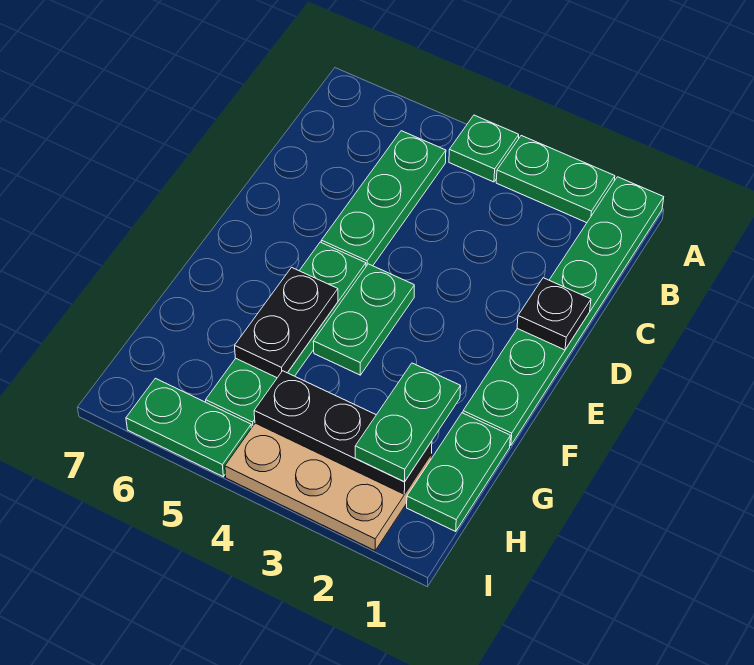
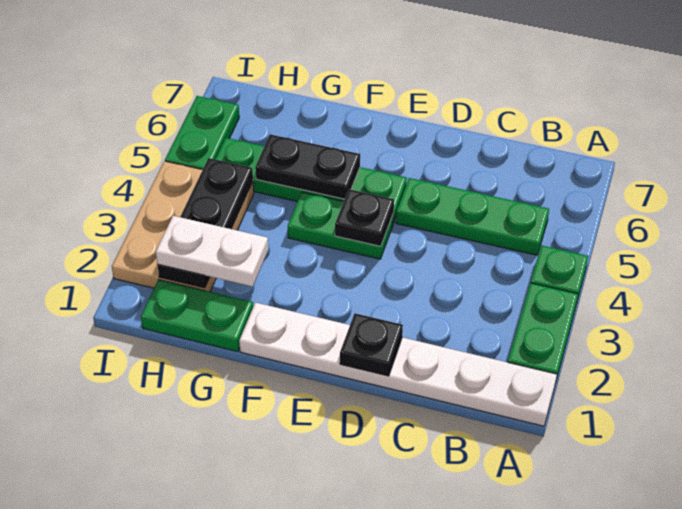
green 1x6 plate [463,177,664,445] -> white 1x6 plate [239,303,557,426]
none -> black 1x1 plate [335,189,394,246]
green 1x2 plate [355,363,461,482] -> white 1x2 plate [156,216,268,287]

